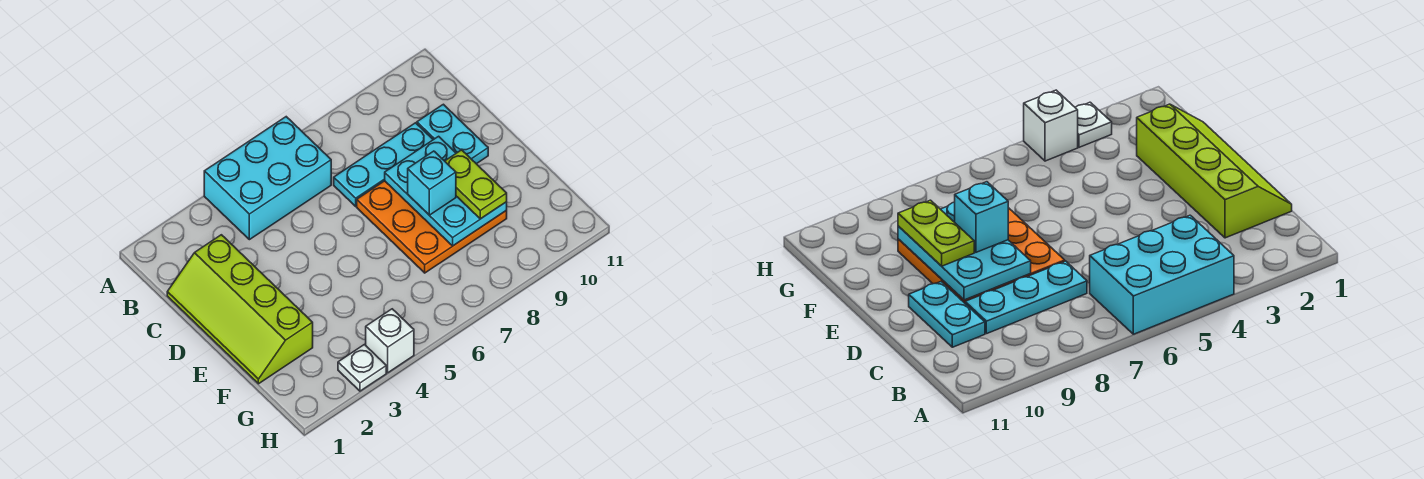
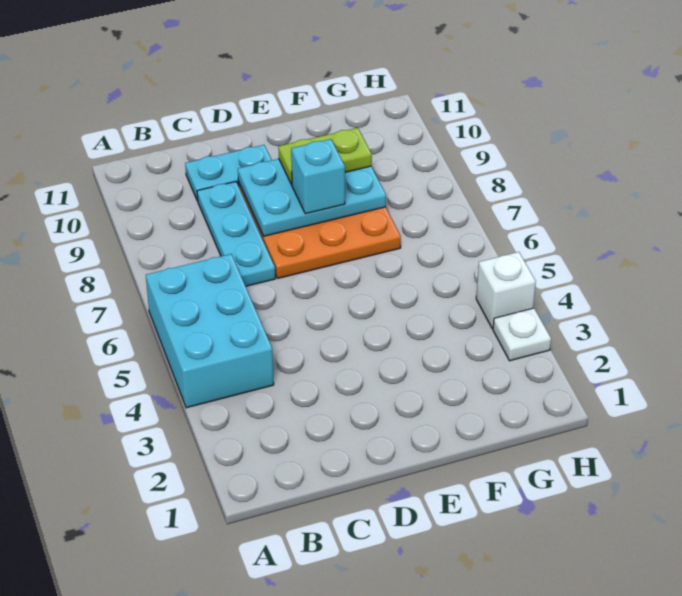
lime 2x4 slope [167,235,313,384] -> none

